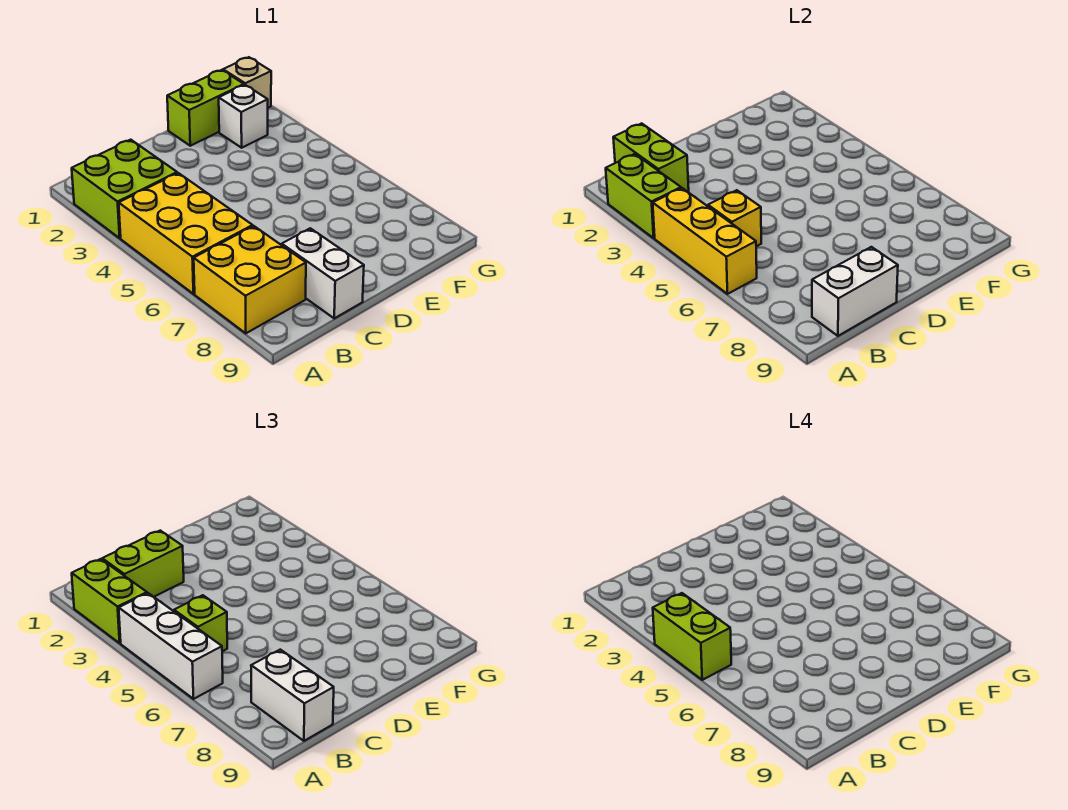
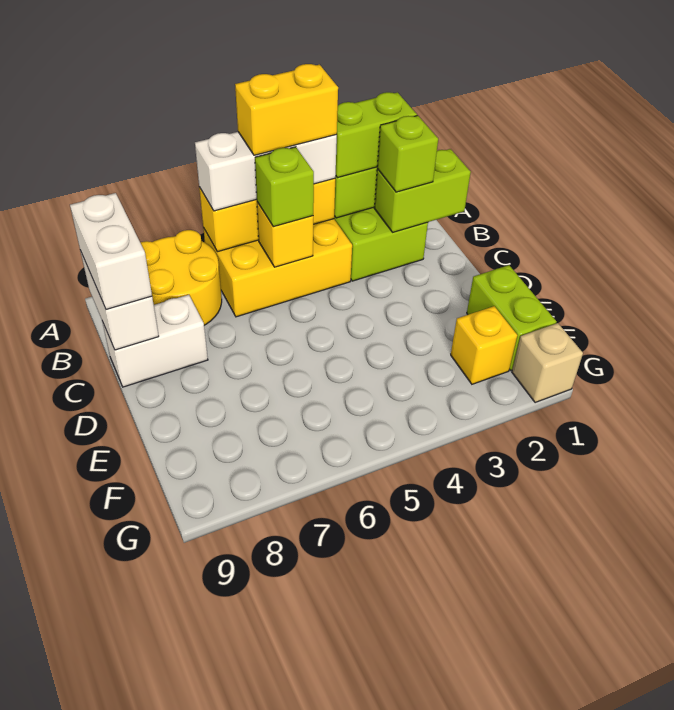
lime 1x2 brick [653,593,731,680] -> yellow 1x2 brick [235,64,338,155]
yellow 2x2 brick [194,226,306,333] -> yellow 2x2 round brick [141,230,222,325]
lime 1x2 brick [102,531,184,597] -> lime 1x1 brick [377,116,438,192]
white 1x2 brick [251,650,334,741] -> white 1x2 brick turned to [70,193,152,309]
white 1x1 brick [219,85,268,148] -> yellow 1x1 brick [451,306,517,384]

